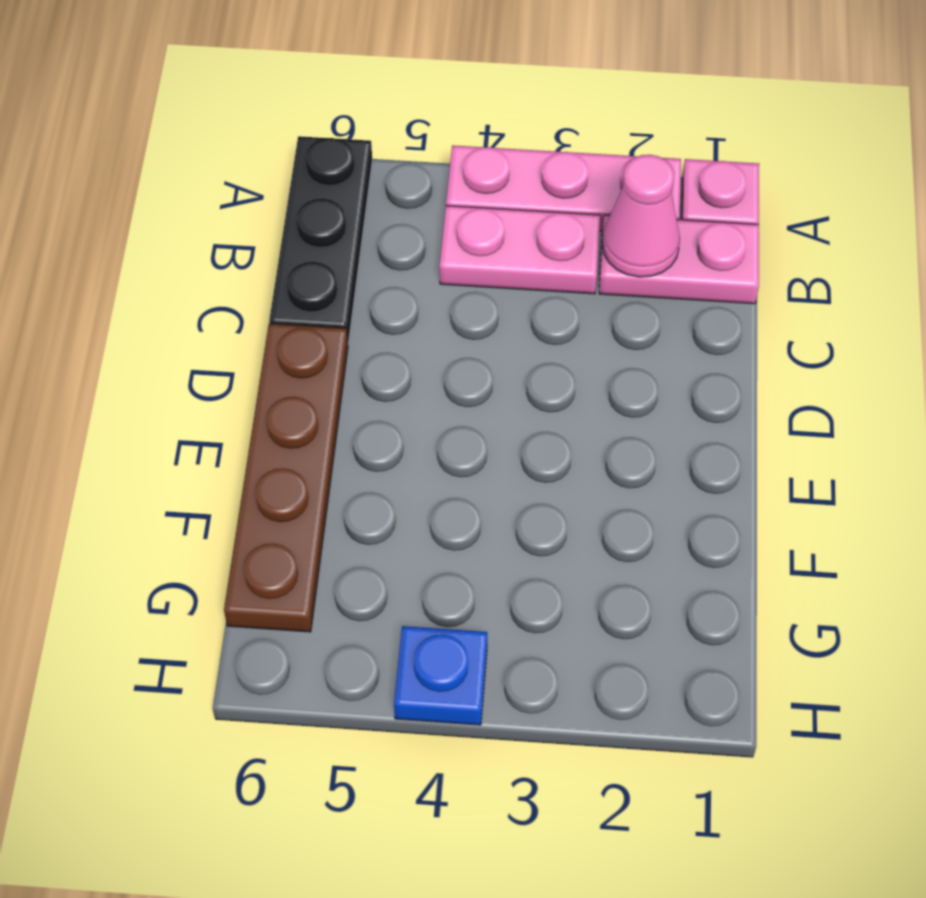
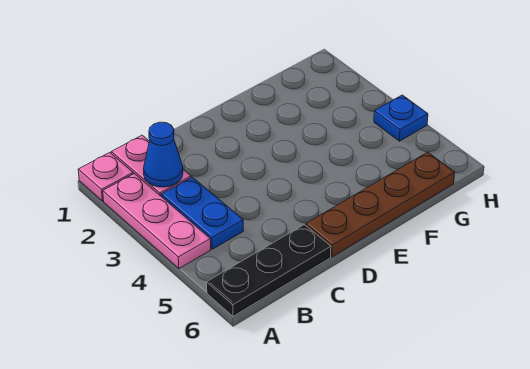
pink 1x1 cone [602,155,680,277] -> blue 1x1 cone [143,122,183,187]
pink 1x2 plate [440,206,600,294] -> blue 1x2 plate [161,177,243,249]

